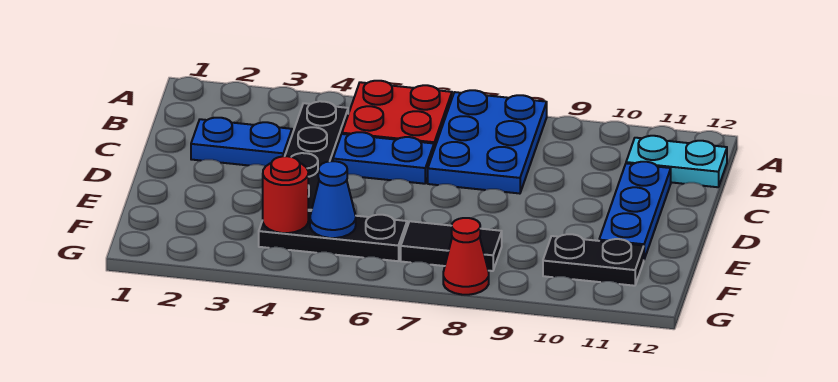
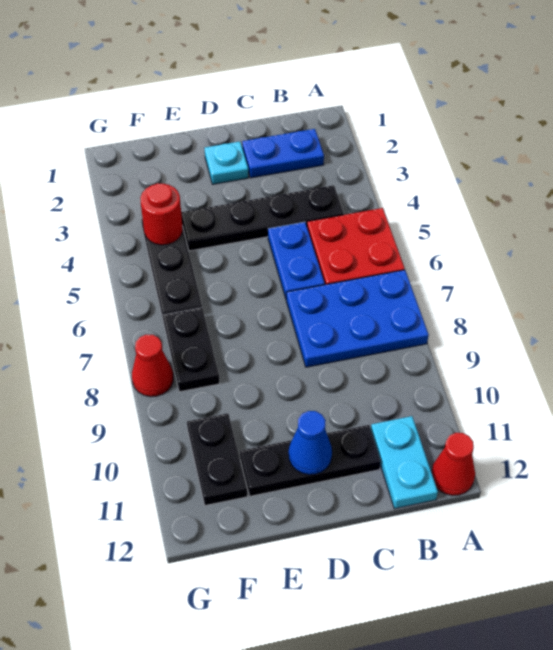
none -> red 1x1 cone [431,433,475,496]
blue 1x2 plate [191,118,292,166] -> blue 1x2 plate turned to [242,129,324,178]
blue 1x3 plate [599,162,671,259] -> black 1x3 plate [240,425,381,496]
none -> cyan 1x1 plate [205,142,248,184]
blue 1x1 cone [310,161,356,238] -> blue 1x1 cone moved to [289,411,332,475]
black 1x2 tile [401,221,502,271] -> black 1x2 plate [163,308,220,392]

